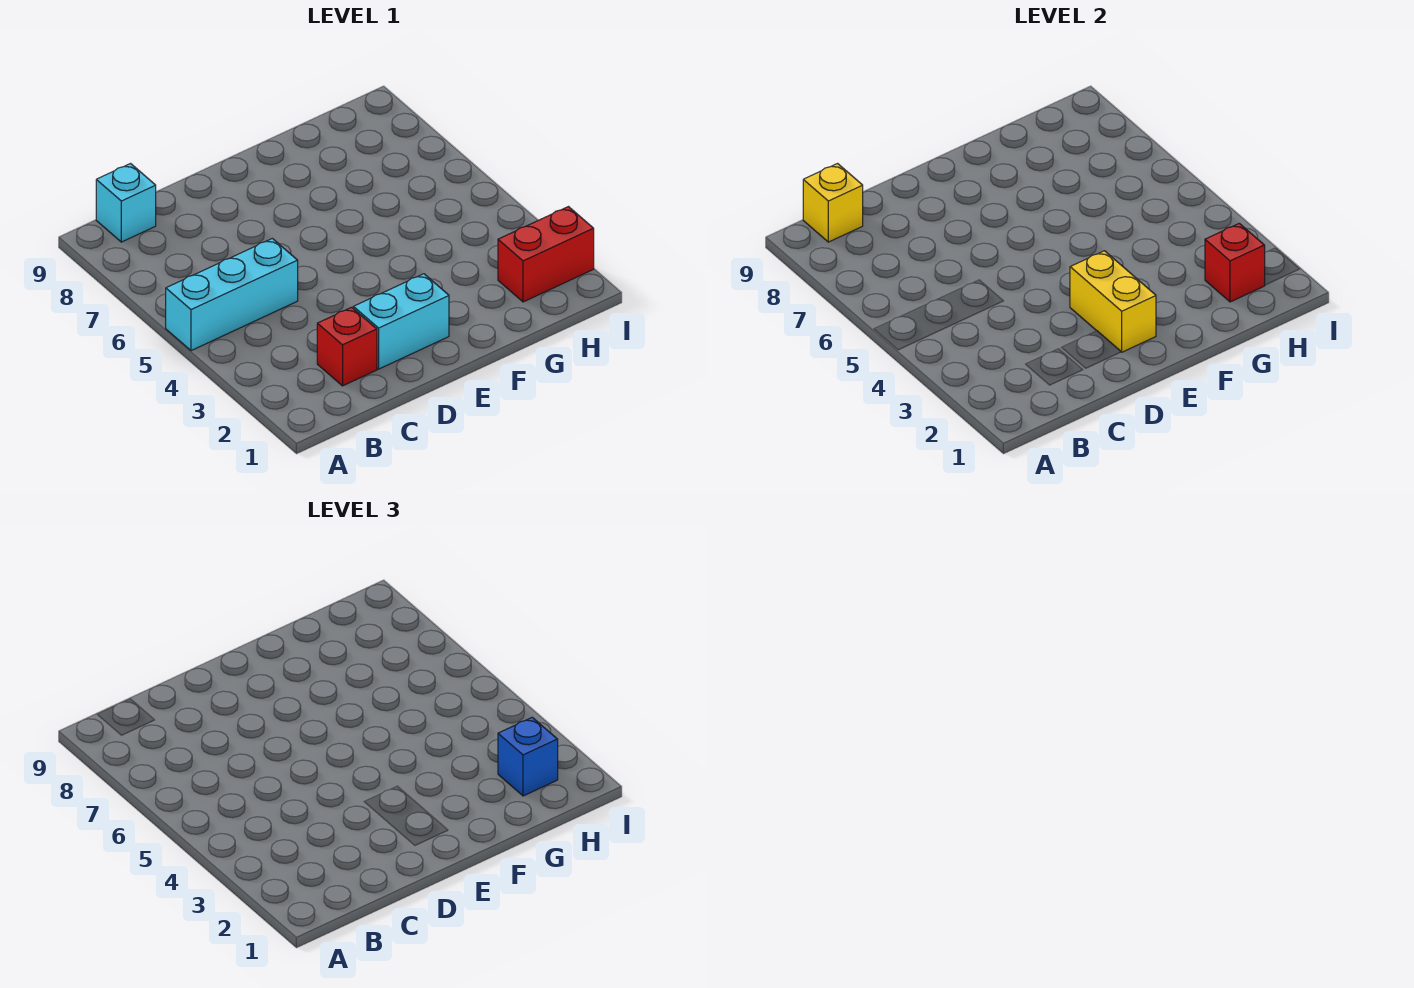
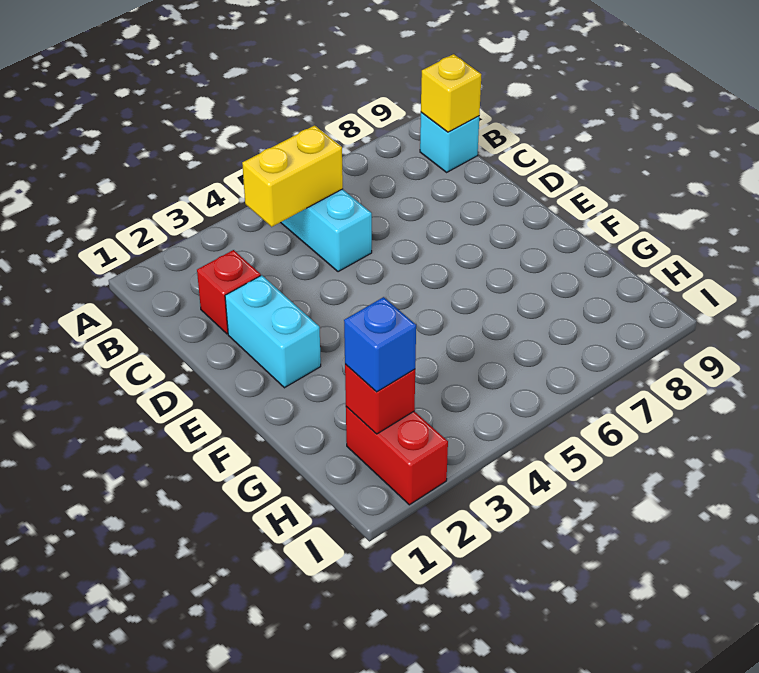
yellow 1x2 brick [1070,251,1156,352] -> yellow 1x2 brick moved to [242,125,343,227]

